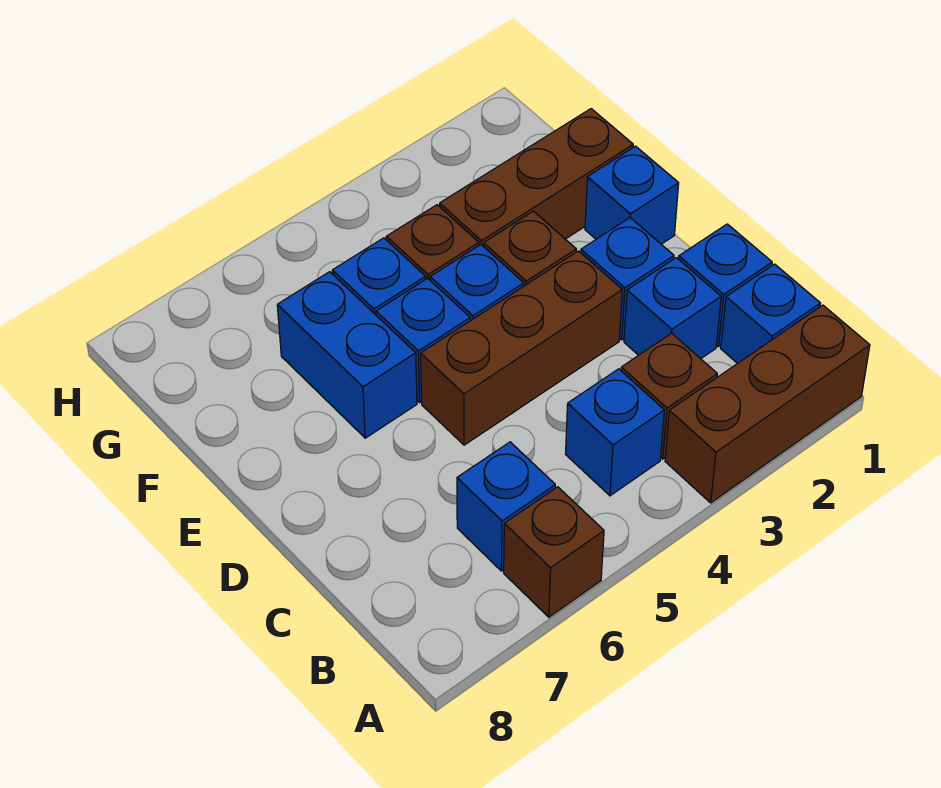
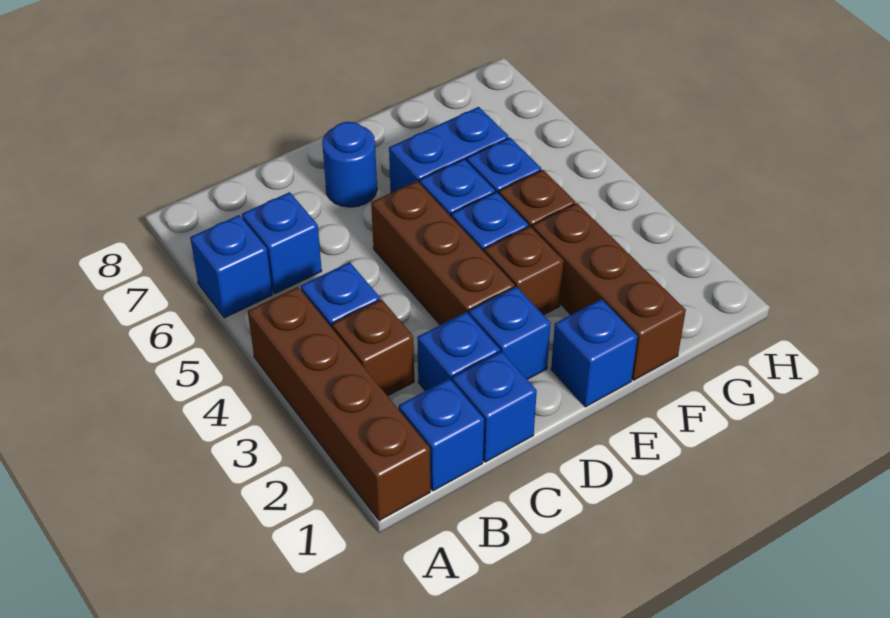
brown 1x3 brick [665,305,870,503] -> brown 1x4 brick [248,287,430,521]
brown 1x1 brick [504,487,604,617] -> blue 1x1 brick [190,215,272,318]
none -> blue 1x1 round brick [322,122,377,207]

